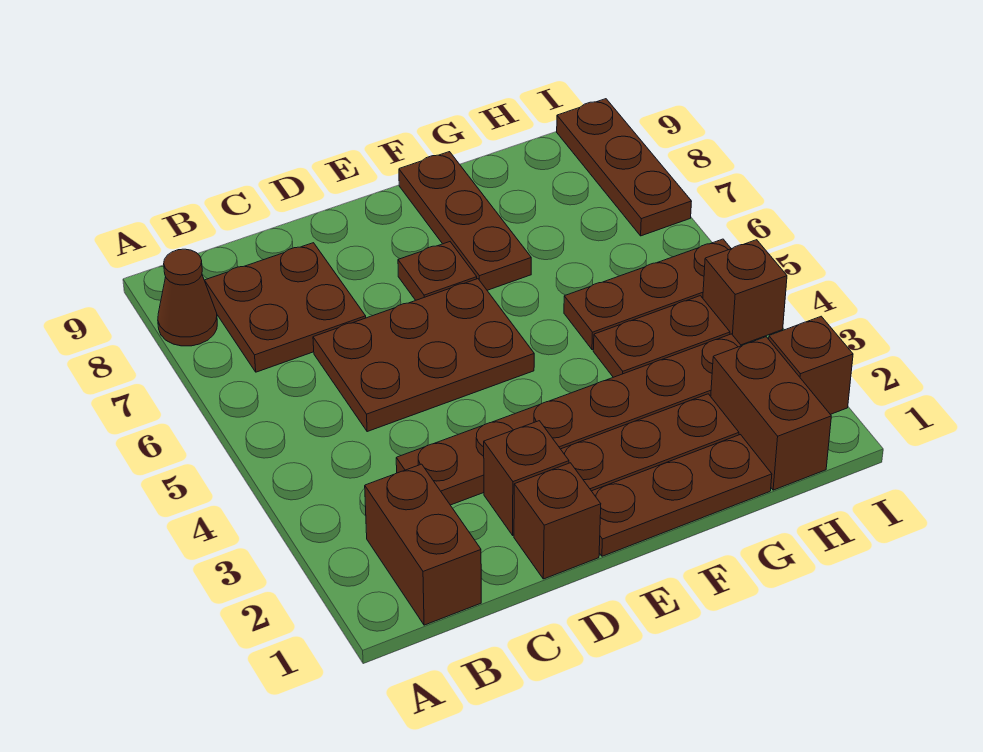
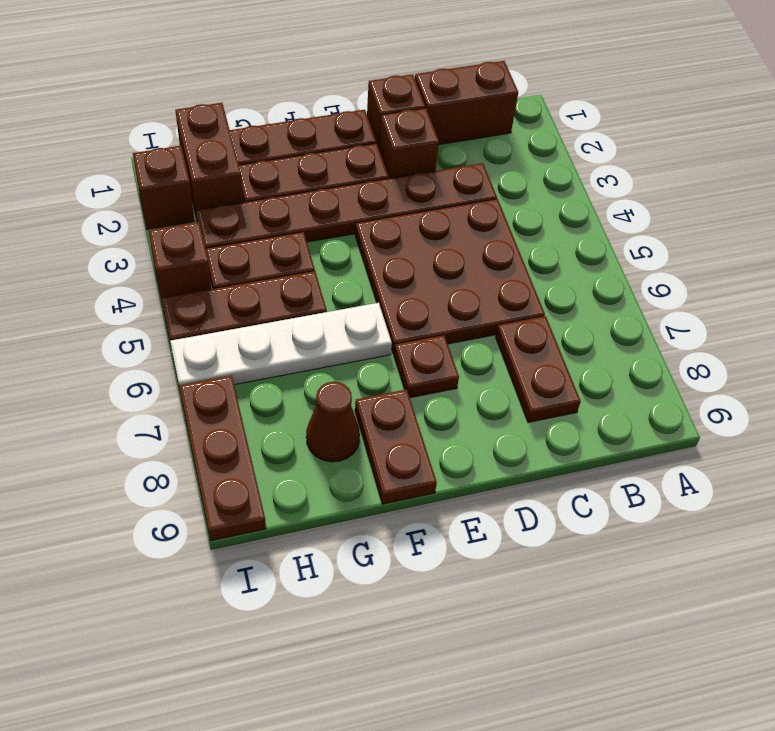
brown 1x1 cone [158,249,217,346] -> brown 1x1 cone moved to [306,382,360,462]
brown 1x2 brick [365,464,481,625] -> brown 1x2 brick turned to [415,61,518,144]
brown 2x2 plate [205,243,366,372] -> brown 1x2 plate [496,316,581,422]
brown 2x3 plate [313,279,534,432] -> brown 3x3 plate [355,199,545,354]
none -> white 1x4 plate [170,303,392,389]
brown 1x3 plate [399,152,531,290] -> brown 1x2 plate [355,389,437,504]

